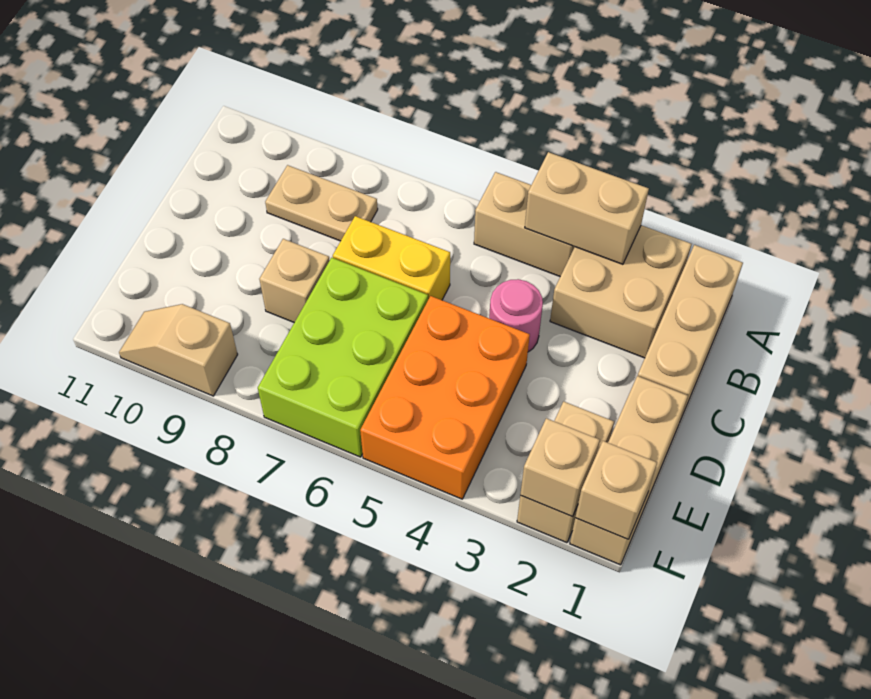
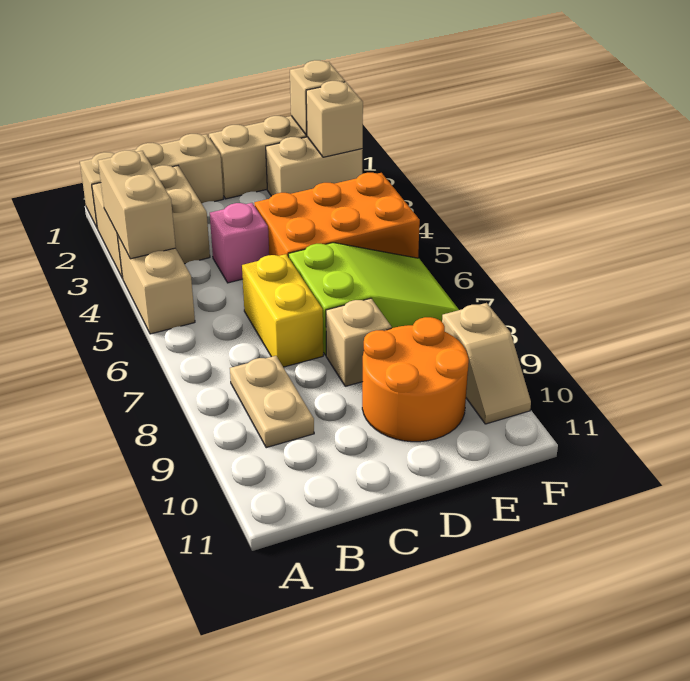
pink 1x1 round brick [489,279,543,352] -> pink 1x1 brick [210,203,269,283]
lime 2x3 brick [258,258,428,457] -> lime 2x3 slope [288,243,459,355]
none -> orange 2x2 round brick [362,317,469,442]

